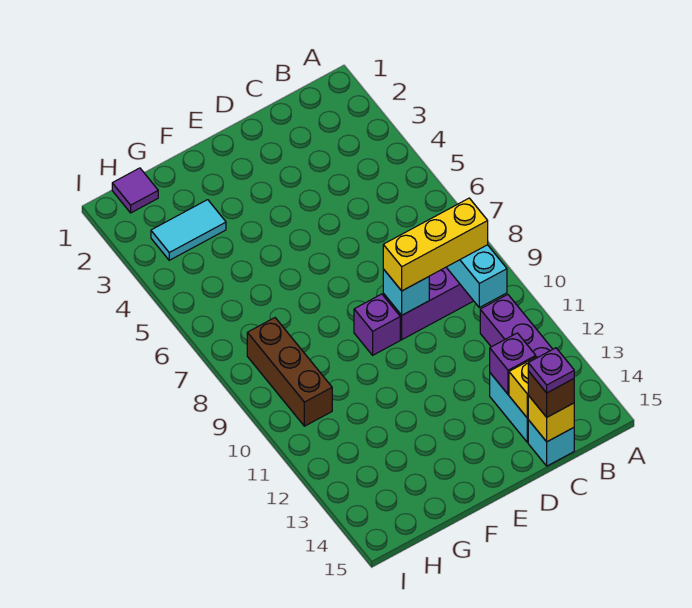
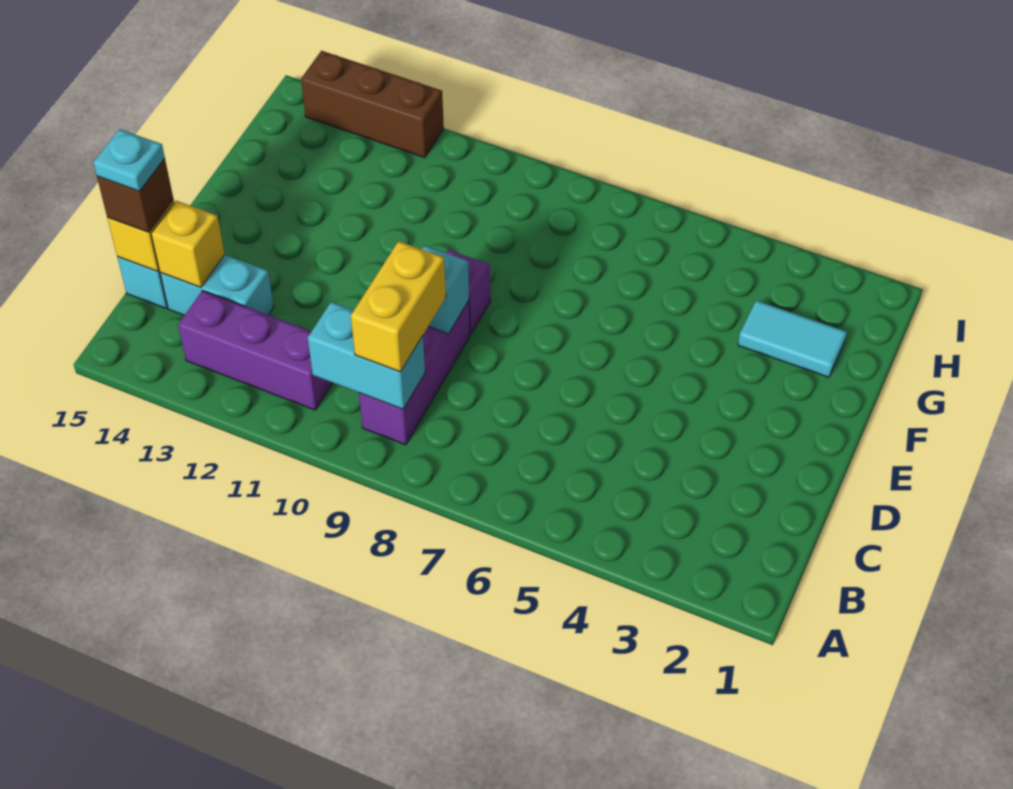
yellow 1x3 brick [383,198,488,291] -> yellow 1x2 brick [351,241,446,372]
purple 1x1 brick [490,333,536,394] -> none
purple 1x1 plate [528,348,574,393] -> cyan 1x1 plate [93,129,165,191]
cyan 1x2 tile [151,200,226,260] -> cyan 1x2 tile turned to [738,300,847,377]
purple 1x1 tile [112,168,158,213] -> none
brown 1x3 brick [247,318,332,426] -> brown 1x3 brick moved to [301,51,444,158]

